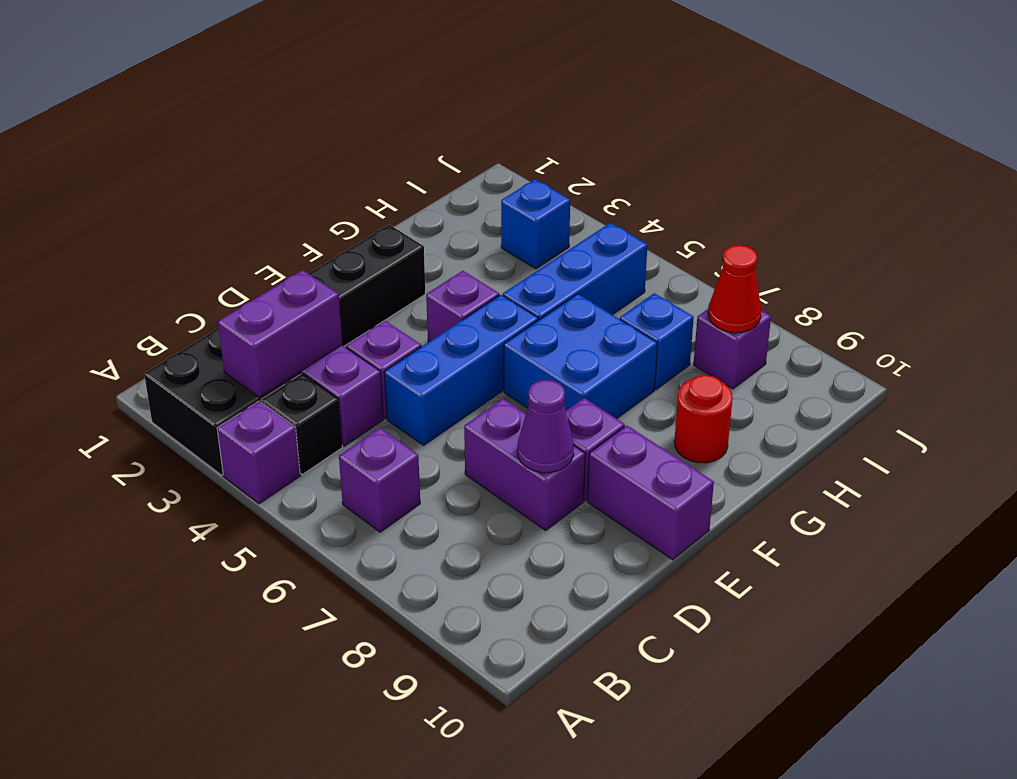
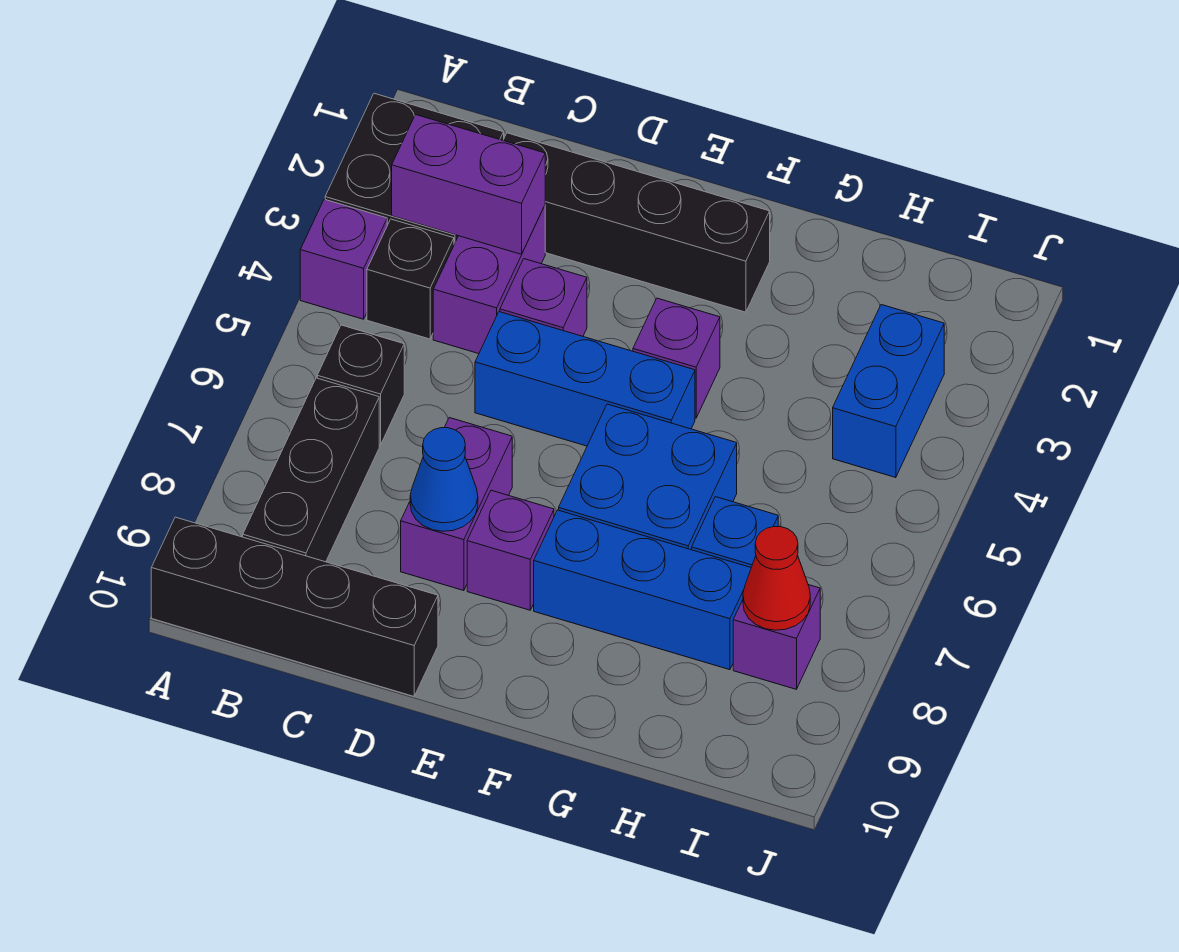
none -> black 1x4 brick [151,517,438,696]
purple 1x1 brick [339,428,420,532] -> black 1x1 brick [317,325,404,445]
none -> black 1x3 brick [243,378,379,562]
purple 1x1 cone [518,380,574,473] -> blue 1x1 cone [410,428,478,531]
purple 1x2 brick [588,426,714,560] -> none
blue 1x3 brick [503,223,647,320] -> blue 1x3 brick moved to [534,510,751,670]
red 1x1 round brick [674,375,733,463] -> none
blue 1x1 brick [501,179,570,269] -> blue 1x2 brick [833,305,944,478]

